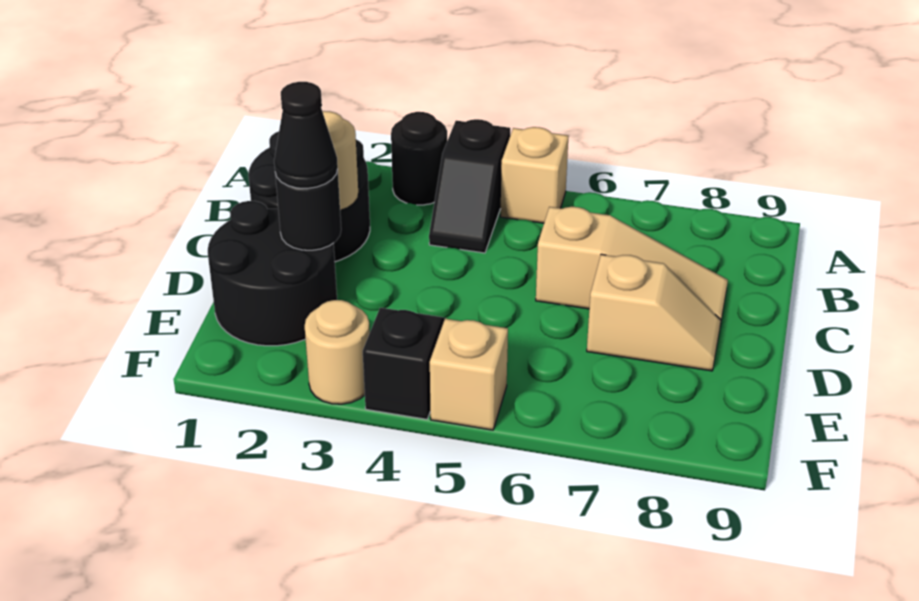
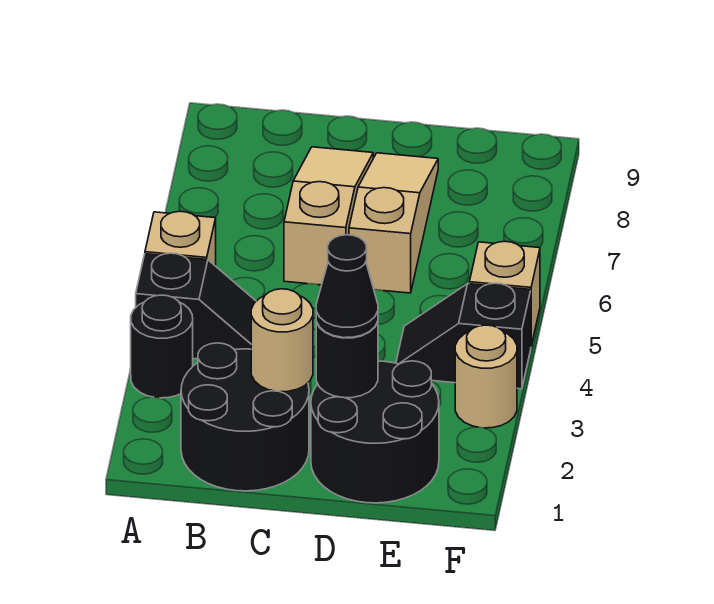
tan 1x2 slope [587,254,721,371] -> tan 1x3 slope [349,153,438,293]

